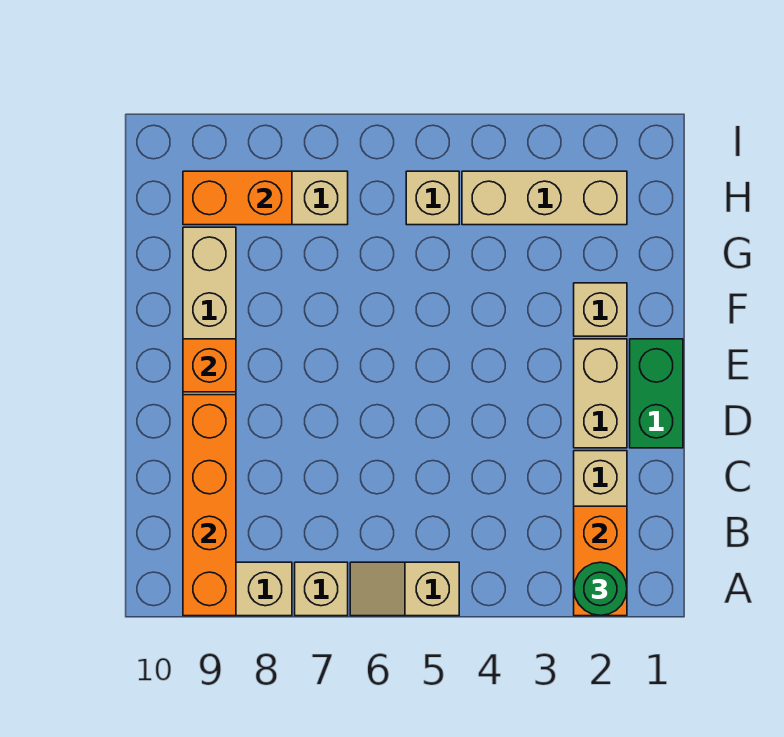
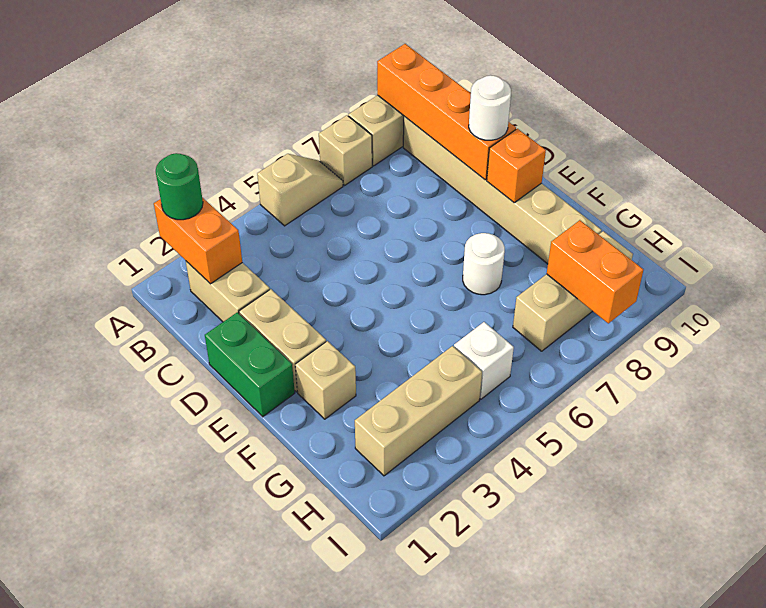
none -> white 1x1 round brick [469,75,511,140]
none -> white 1x1 round brick [463,233,505,295]
tan 1x1 brick [406,171,459,225] -> white 1x1 brick [454,322,514,399]
orange 1x2 brick [183,171,292,225] -> orange 1x2 brick turned to [547,220,643,323]

